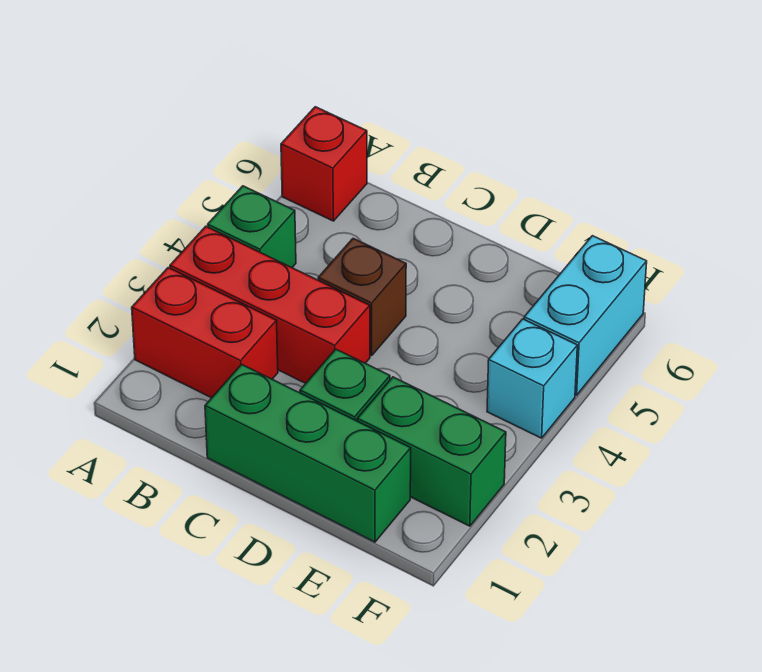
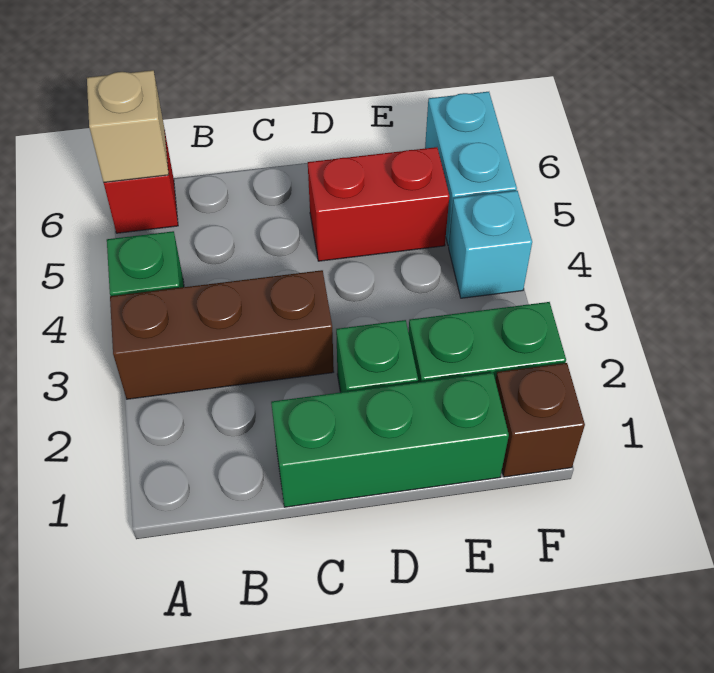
red 1x2 brick [132,268,278,398] -> red 1x2 brick moved to [308,147,449,261]
red 1x3 brick [170,226,370,383] -> brown 1x3 brick [110,270,334,399]
none -> tan 1x1 brick [87,70,169,183]
brown 1x1 brick [318,238,406,356] -> brown 1x1 brick moved to [495,363,585,477]

